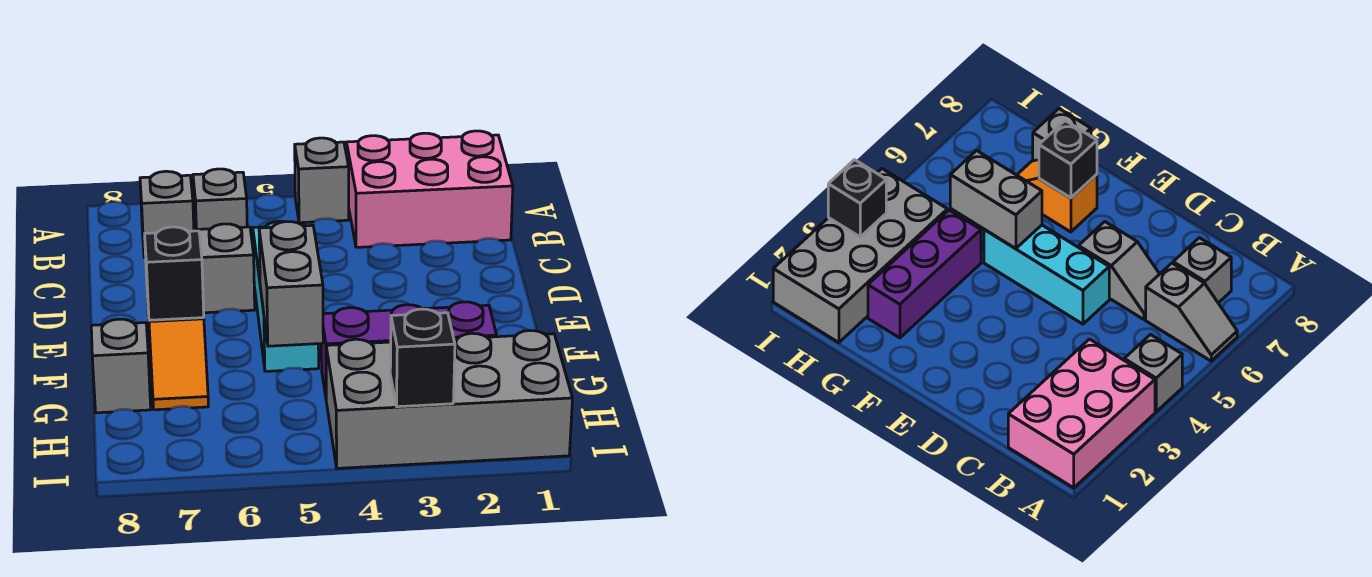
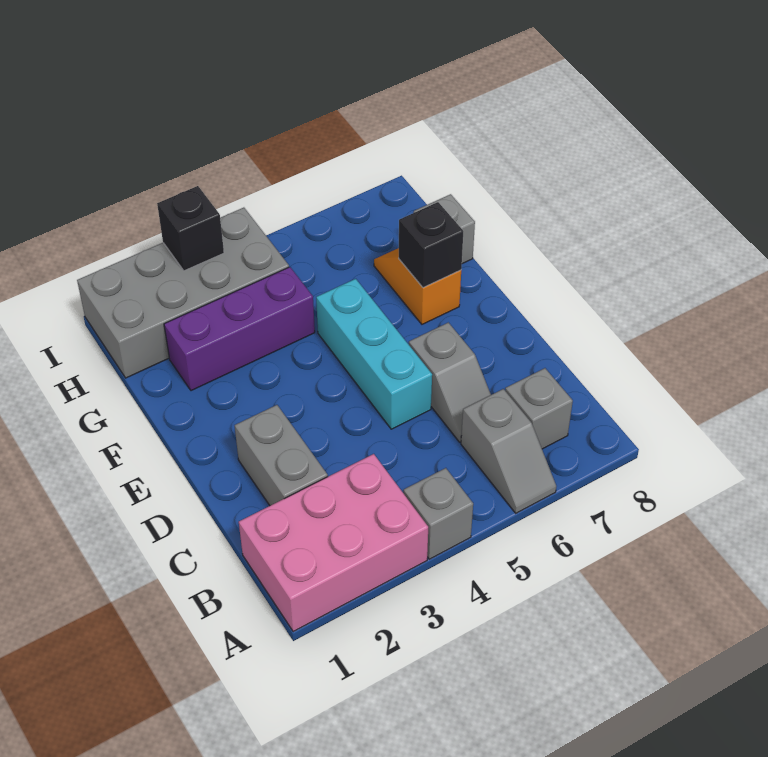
grey 1x2 brick [259,222,323,346] -> grey 1x2 brick moved to [235,405,328,506]

